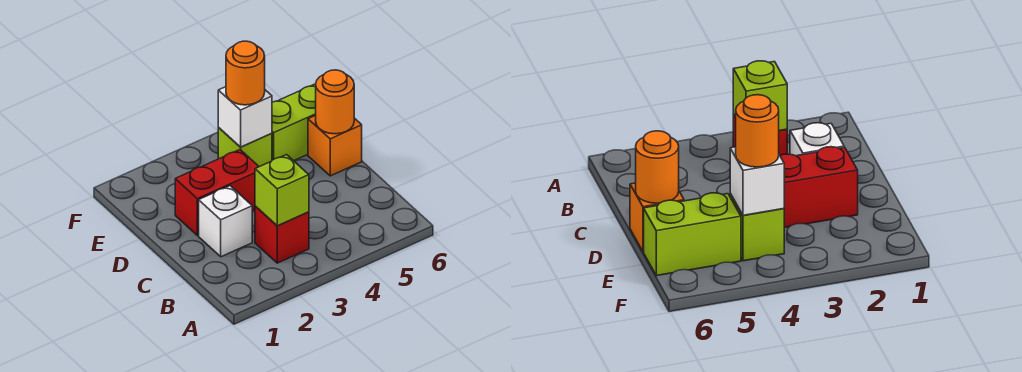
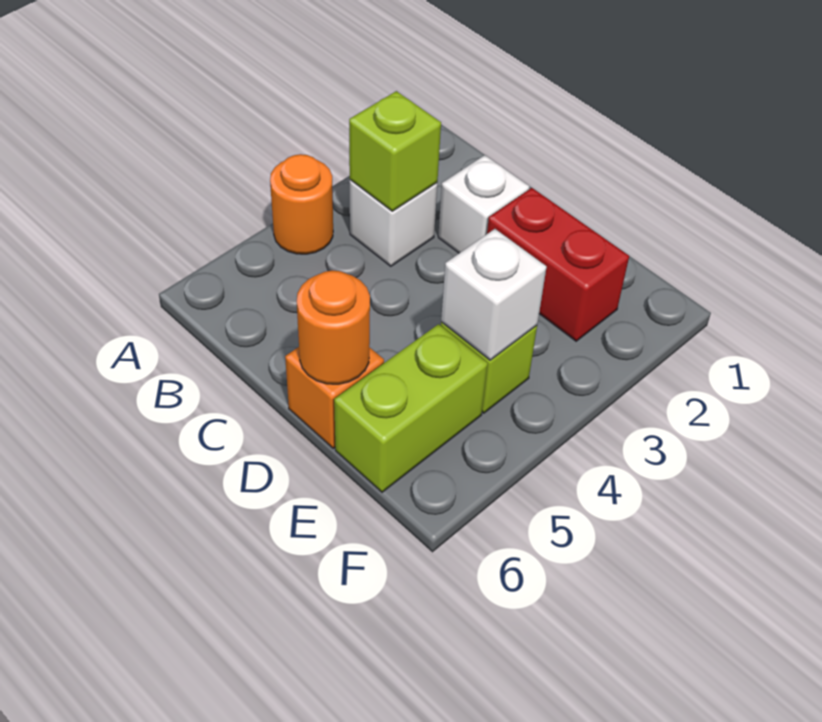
red 1x1 brick [255,206,309,263] -> white 1x1 brick [350,180,437,266]
red 1x2 brick [175,150,259,236] -> red 1x2 brick turned to [487,188,629,341]
orange 1x1 round brick [226,41,265,105] -> orange 1x1 round brick moved to [270,154,333,254]

